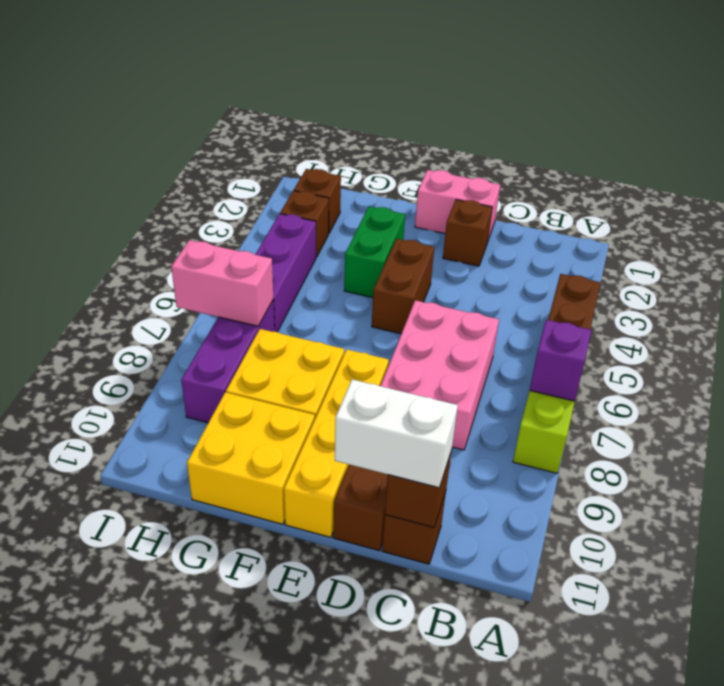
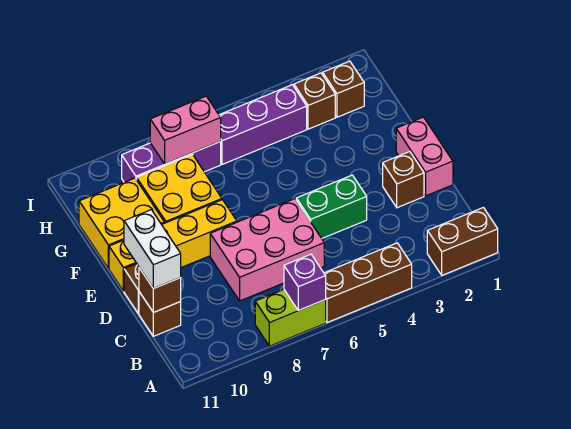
brown 1x2 brick [372,239,434,334] -> brown 1x2 brick moved to [427,208,498,275]
green 1x2 brick [344,207,405,298] -> green 1x2 brick moved to [296,175,367,238]
pink 1x2 brick [171,240,273,326] -> pink 1x2 brick turned to [150,96,221,164]

